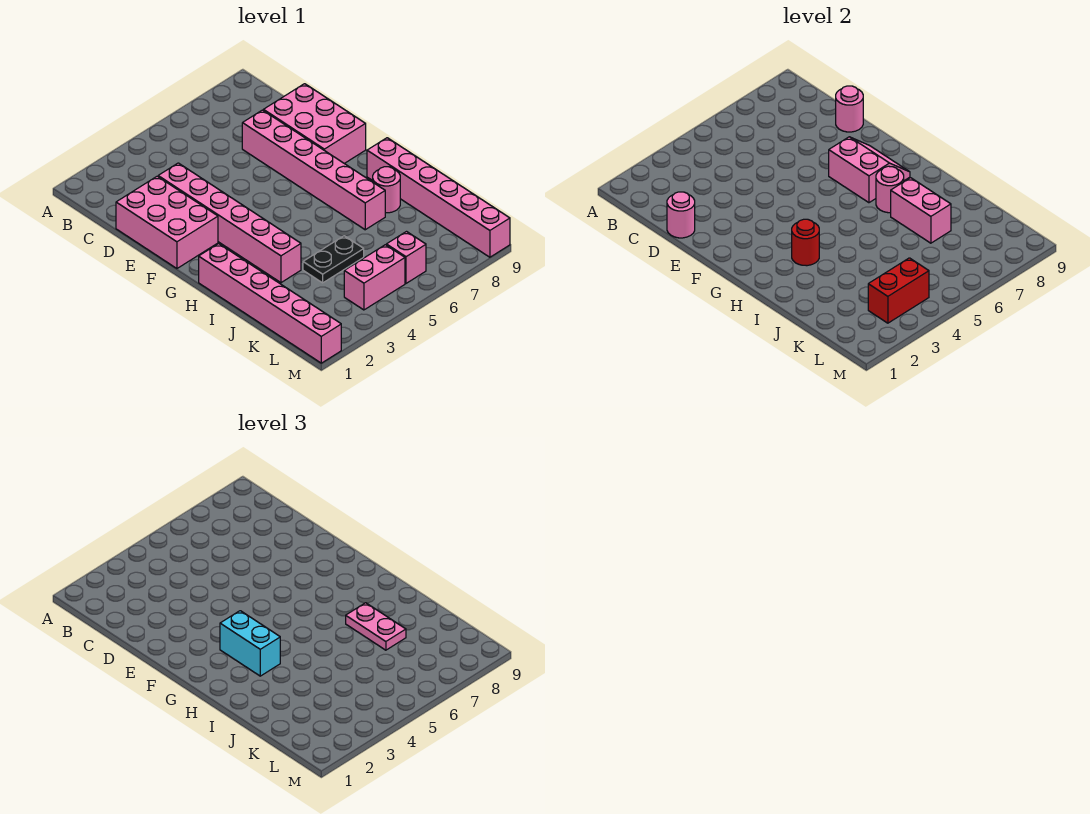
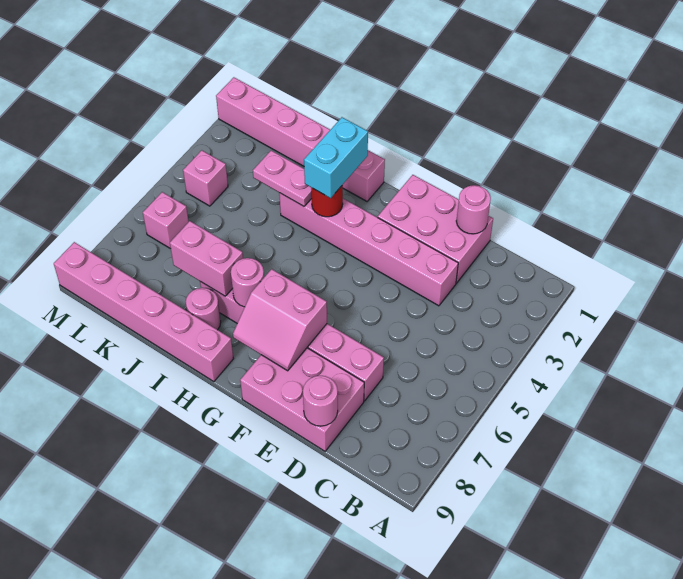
cyan 1x2 brick [220,611,280,676] -> cyan 1x2 brick turned to [304,117,368,198]
pink 1x2 plate [346,603,406,650] -> pink 1x2 plate moved to [253,151,312,206]
black 1x2 plate [303,236,364,283] -> none
red 1x2 brick [868,258,929,323] -> none
pink 1x2 brick [344,245,405,310] -> pink 1x1 brick [183,150,228,206]

